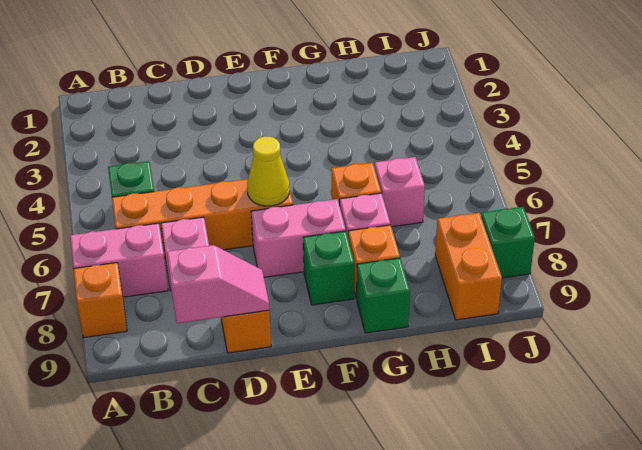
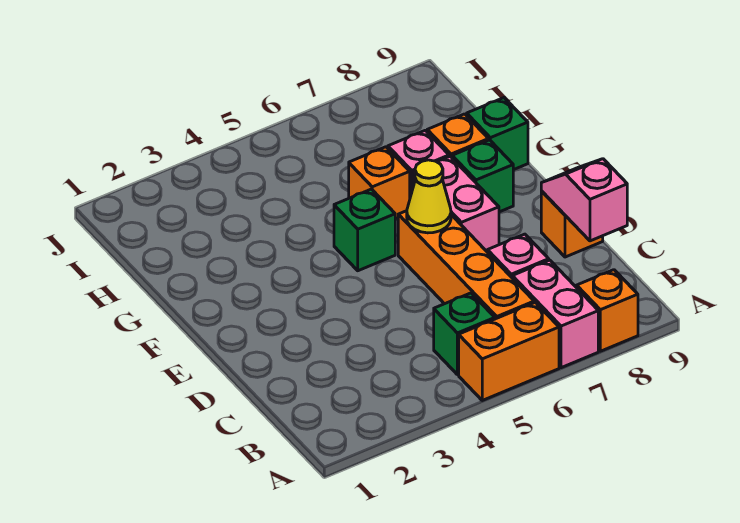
pink 1x1 brick [375,157,425,227] -> none
orange 1x2 brick [435,213,502,320] -> orange 1x2 brick moved to [459,302,559,400]
green 1x1 brick [481,207,535,278] -> green 1x1 brick moved to [334,189,395,271]

